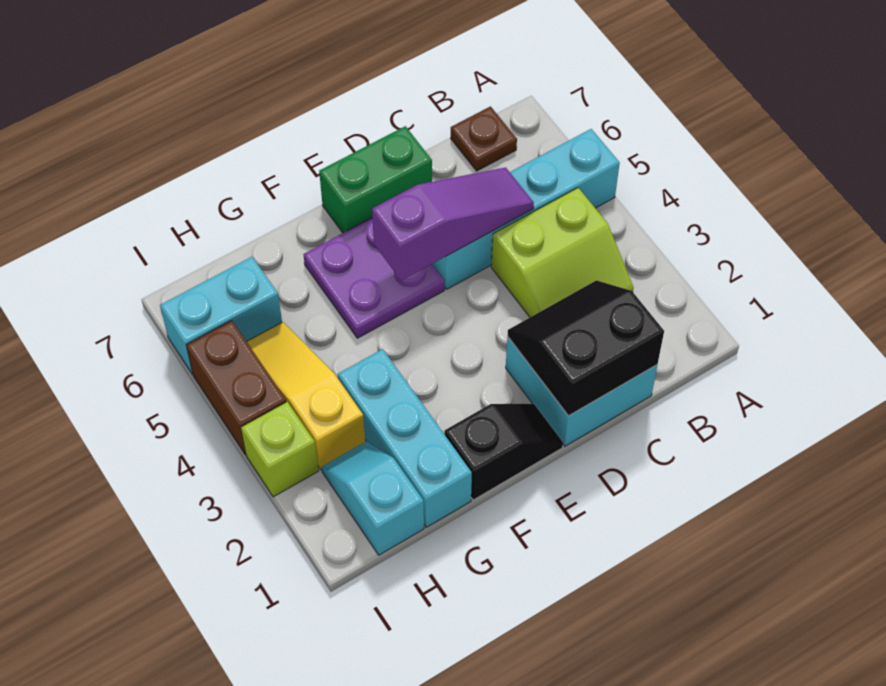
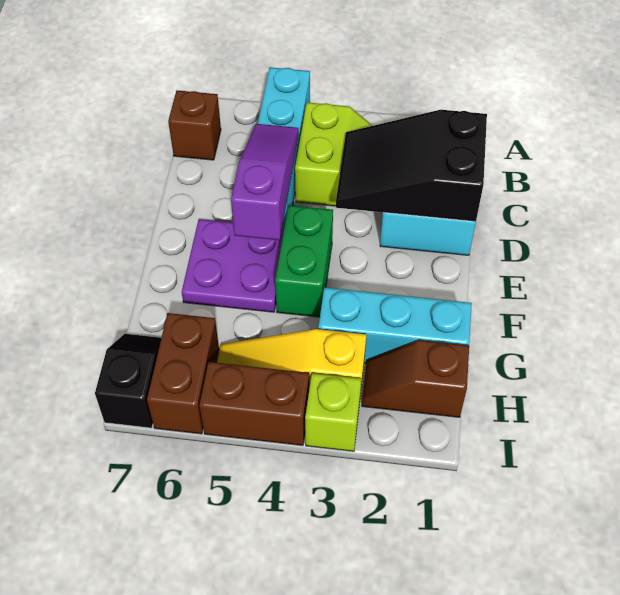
brown 1x1 plate [451,106,517,171] -> brown 1x1 brick [168,90,221,160]
black 2x2 slope [508,280,664,416] -> black 2x3 slope [336,110,487,222]
green 1x2 brick [319,126,432,233] -> green 1x2 brick moved to [275,205,333,317]
black 1x2 slope [445,404,563,500] -> black 1x2 slope moved to [95,334,161,428]
cyan 1x2 slope [322,441,424,555] -> brown 1x2 slope [362,340,469,417]
cyan 1x2 brick [160,257,282,374] -> brown 1x2 brick [147,313,219,434]

